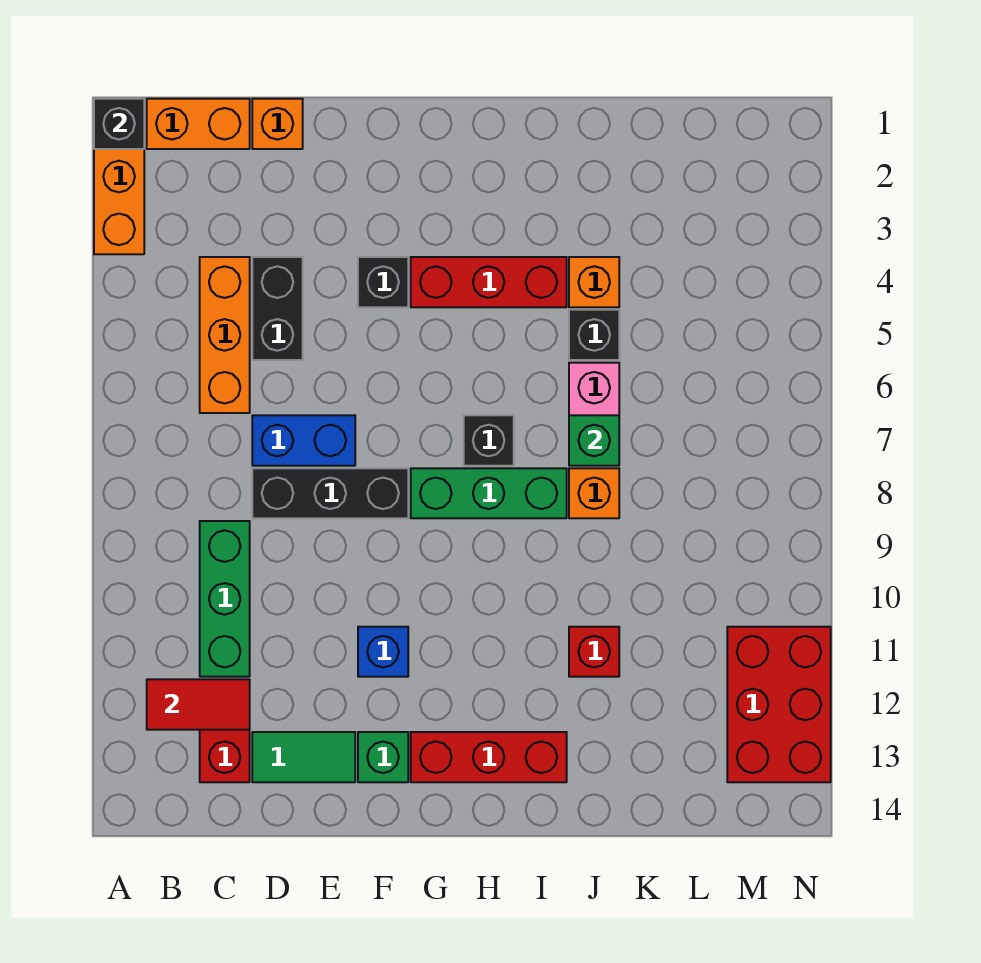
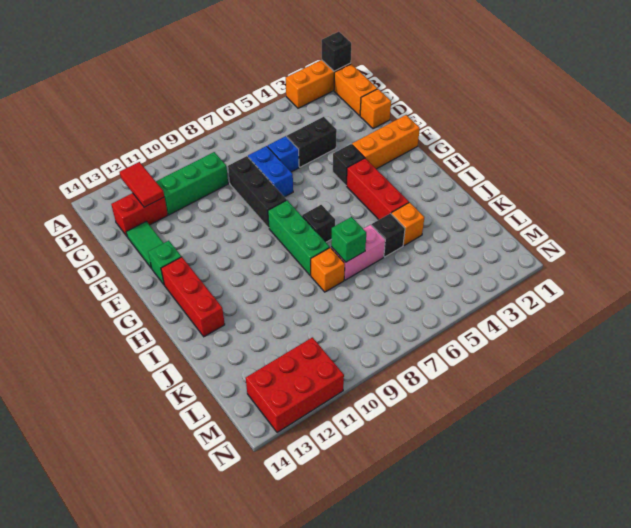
orange 1x3 brick [200,257,250,413] -> orange 1x3 brick moved to [352,115,420,169]
blue 1x1 brick [358,627,408,677] -> blue 1x1 brick moved to [268,136,299,172]
red 1x1 brick [569,627,619,677] -> none

